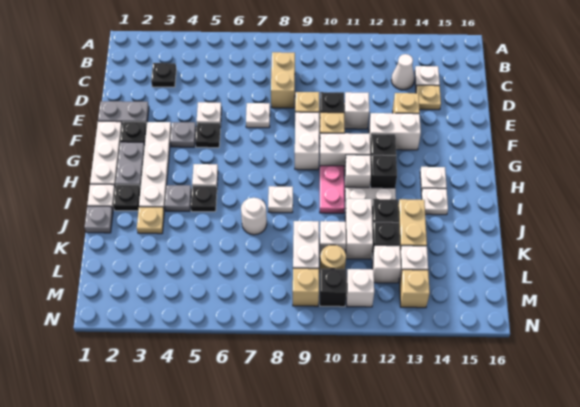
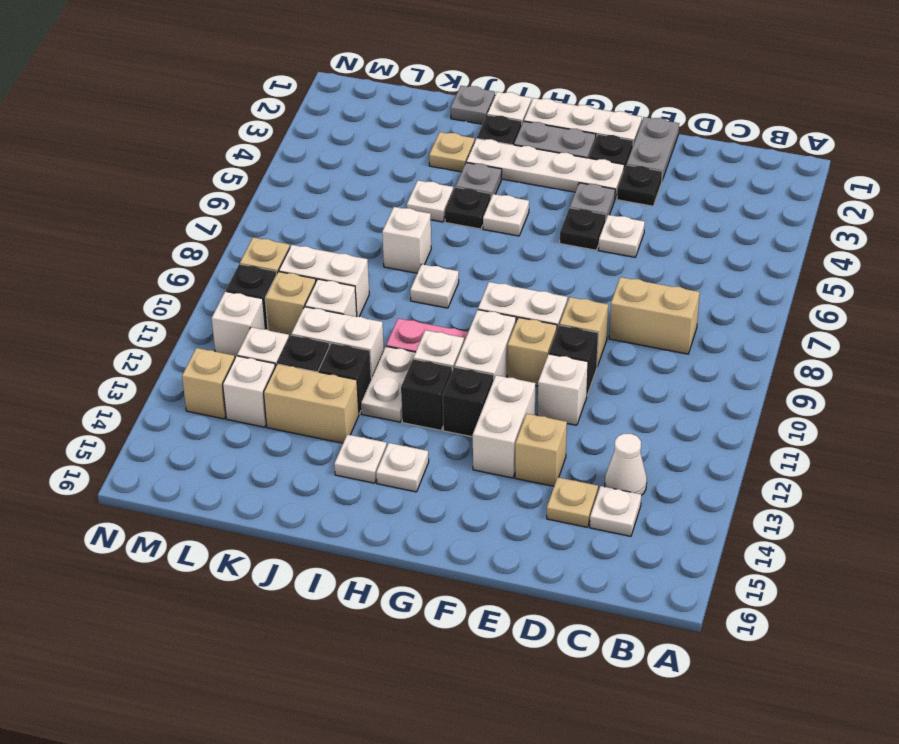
black 1x1 plate [151,63,176,87] -> black 1x1 plate moved to [617,165,662,206]
white 1x1 plate [246,103,270,128] -> white 1x1 plate moved to [407,180,453,222]
white 1x1 round brick [241,198,267,235] -> white 1x1 brick [382,207,431,273]
tan 1x1 round brick [320,245,346,269] -> tan 1x1 brick [265,272,316,337]

